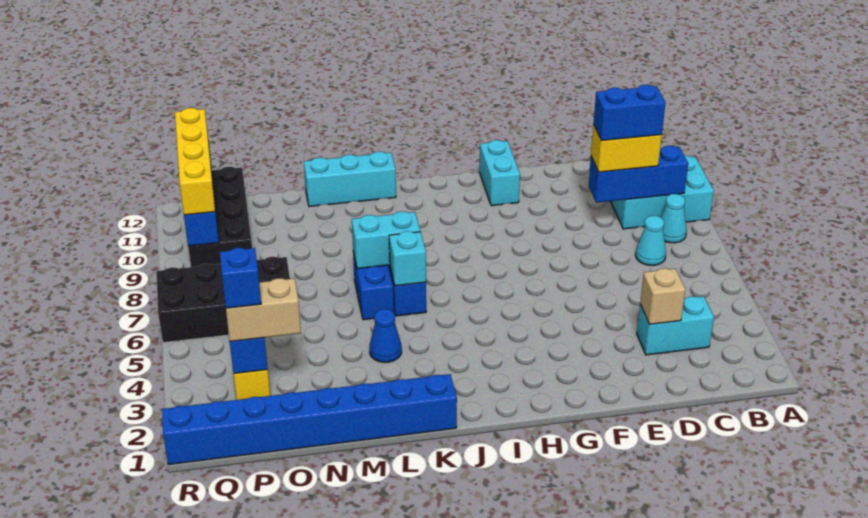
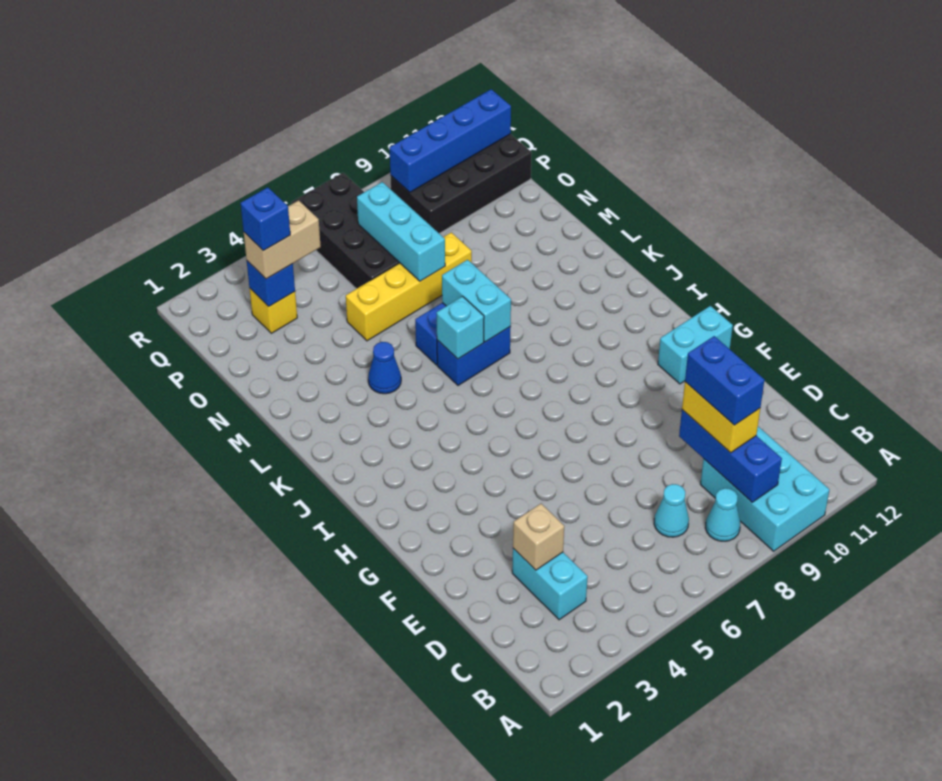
blue 1x8 brick [162,374,457,465] -> none
cyan 1x3 brick [304,152,396,206] -> cyan 1x3 brick moved to [357,182,445,281]
tan 1x2 brick [226,278,301,341] -> tan 1x2 brick turned to [244,200,321,279]
yellow 1x4 brick [175,108,215,215] -> yellow 1x4 brick moved to [346,232,472,341]

